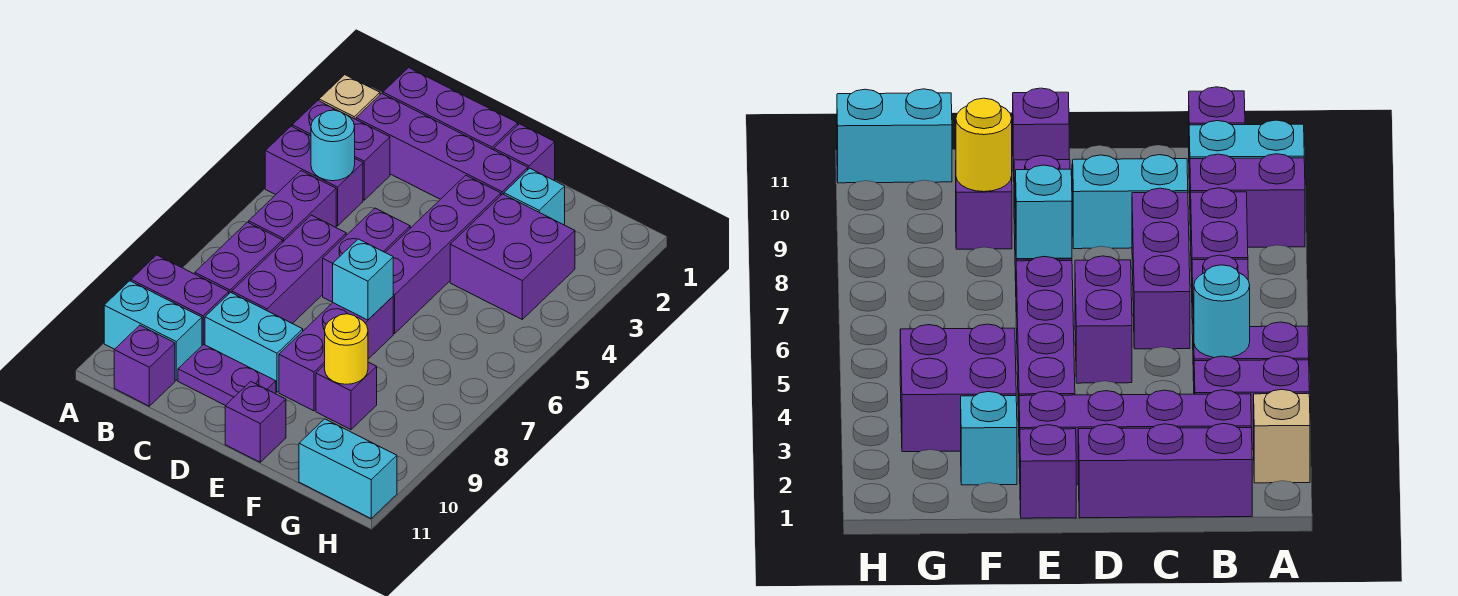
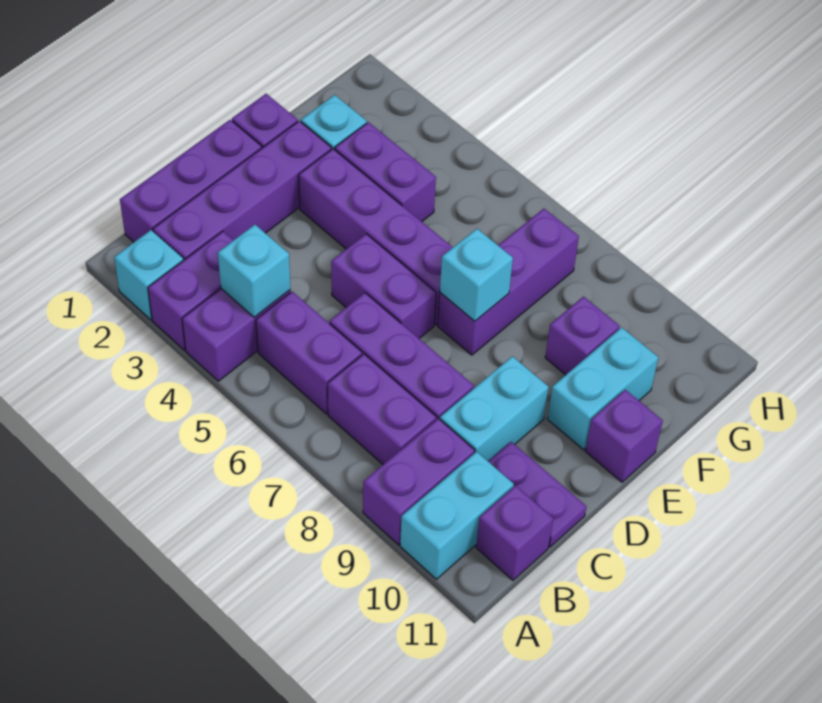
tan 1x1 brick [319,75,380,119] -> cyan 1x1 brick [114,230,183,320]
cyan 1x1 round brick [311,110,355,181] -> cyan 1x1 brick [218,225,290,317]
purple 1x2 plate [178,344,276,406] -> purple 1x2 plate turned to [488,442,586,547]
purple 1x3 brick [279,297,393,411] -> purple 1x3 brick turned to [438,209,579,355]
purple 2x2 brick [450,194,575,319] -> purple 1x2 brick [335,122,436,221]
yellow 1x1 round brick [325,314,368,384] -> none
cyan 1x2 brick [299,419,397,518] -> cyan 1x2 brick moved to [548,327,658,450]

